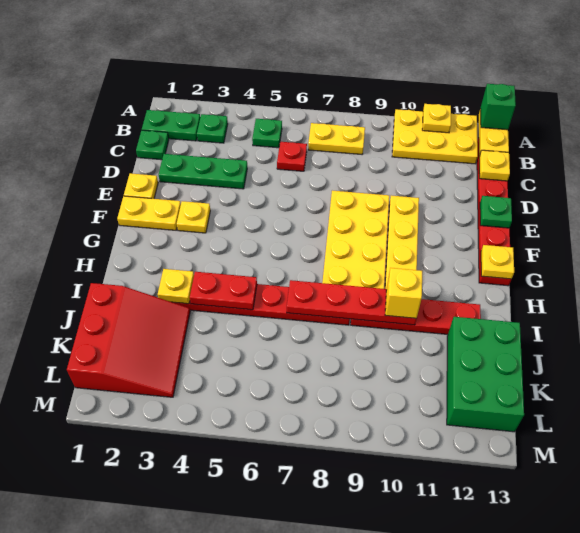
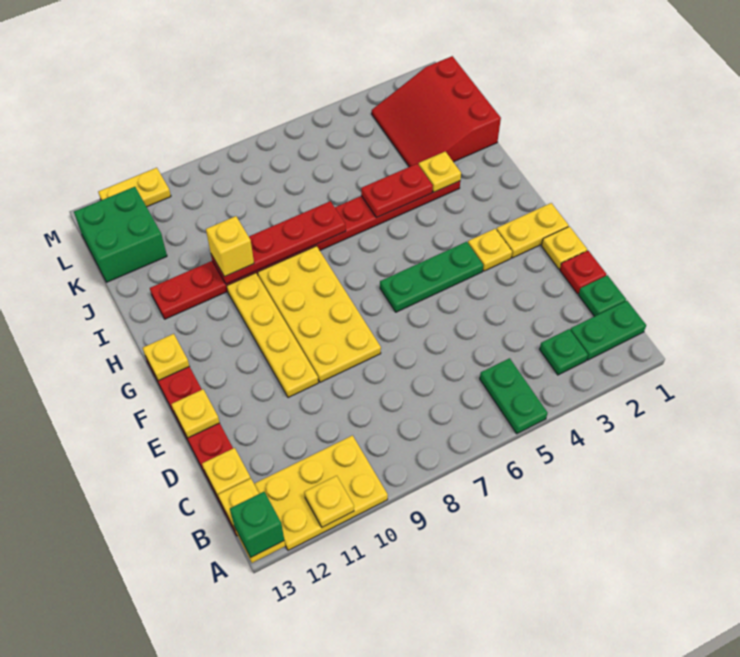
green 1x1 plate [252,119,282,148] -> green 1x2 plate [480,358,548,434]
yellow 1x2 plate [308,123,365,154] -> yellow 1x2 plate moved to [98,168,171,207]
red 1x1 plate [277,142,307,171] -> red 1x1 plate moved to [560,251,606,294]
green 1x3 plate [159,154,247,189] -> green 1x3 plate moved to [380,242,483,312]
green 1x1 plate [480,196,512,228] -> yellow 1x1 plate [172,389,220,438]
green 2x3 brick [447,317,524,432] -> green 2x2 brick [74,187,167,282]

